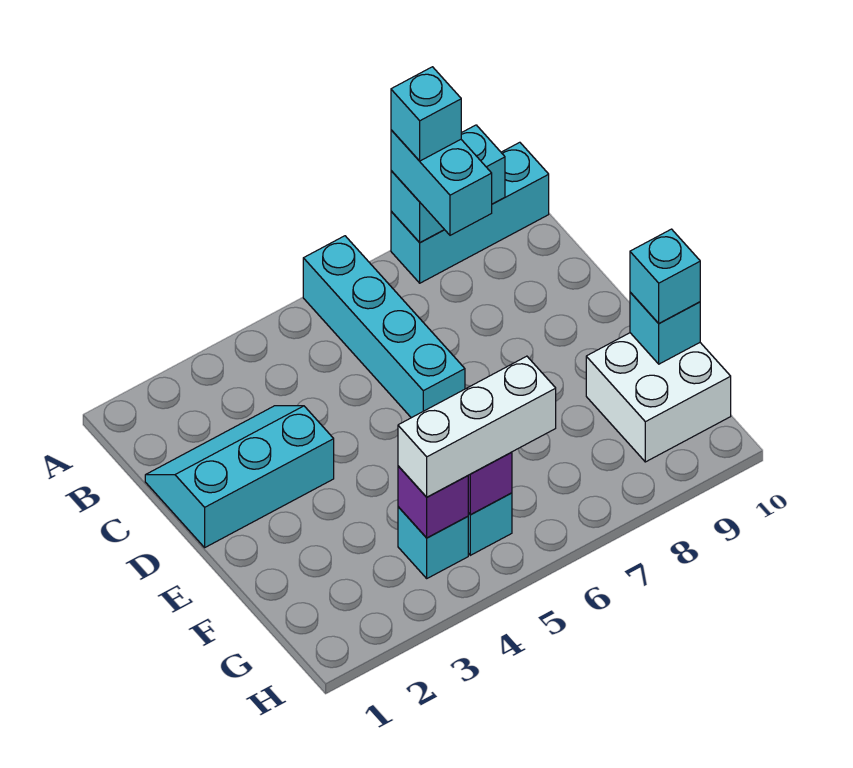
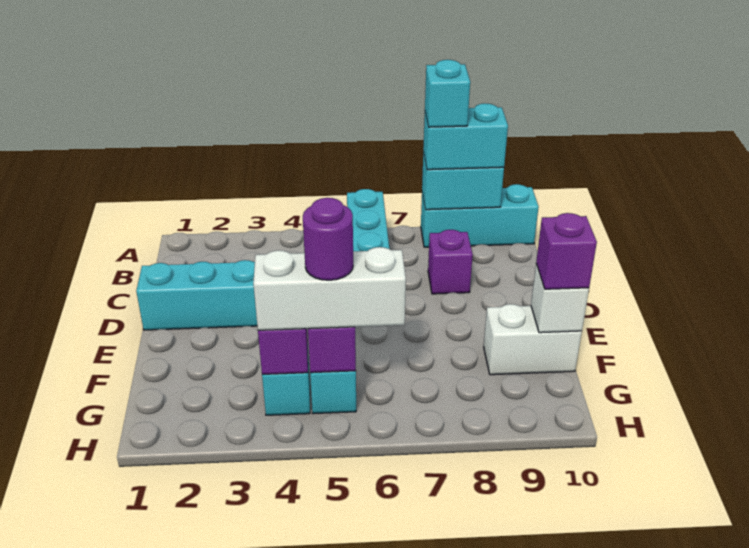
cyan 1x2 brick [391,130,492,235] -> cyan 1x2 brick turned to [423,103,508,170]
none -> purple 1x1 brick [428,230,473,294]
white 2x2 brick [586,333,731,462] -> white 1x2 brick [484,304,582,375]
cyan 1x1 brick [630,292,700,364] -> white 1x1 brick [531,264,589,333]
cyan 1x1 brick [630,229,700,323] -> purple 1x1 brick [536,213,597,289]
none -> purple 1x1 round brick [303,198,353,280]

